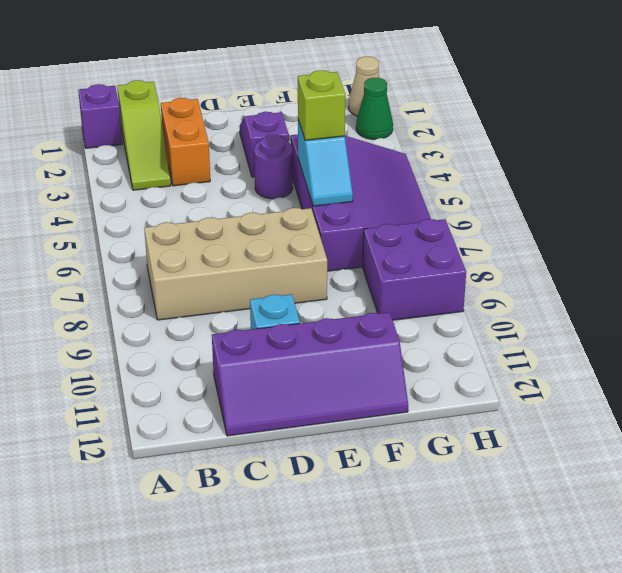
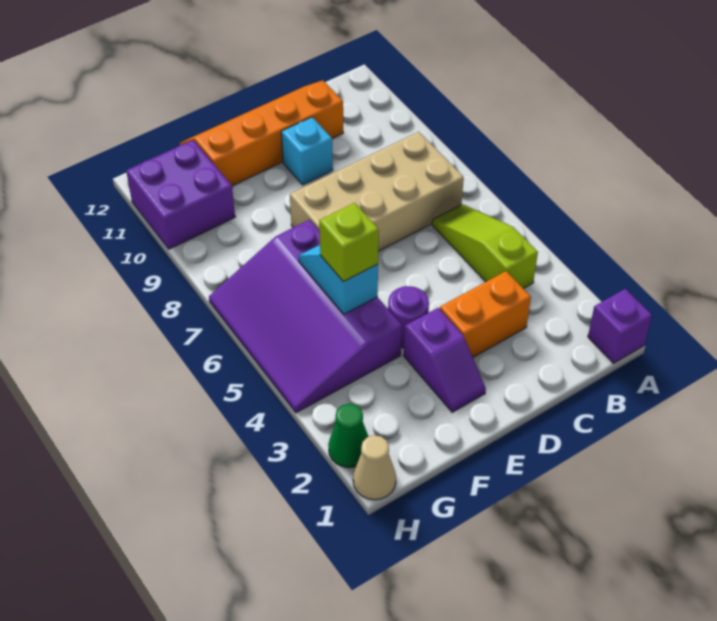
lime 1x3 slope [117,80,171,190] -> lime 1x3 slope moved to [432,204,538,289]
orange 1x2 brick [161,98,210,186] -> orange 1x2 brick turned to [440,271,531,357]
purple 2x4 slope [212,312,408,436] -> orange 2x4 slope [180,80,343,186]
purple 2x2 brick [363,219,466,320] -> purple 2x2 brick moved to [126,140,235,249]

